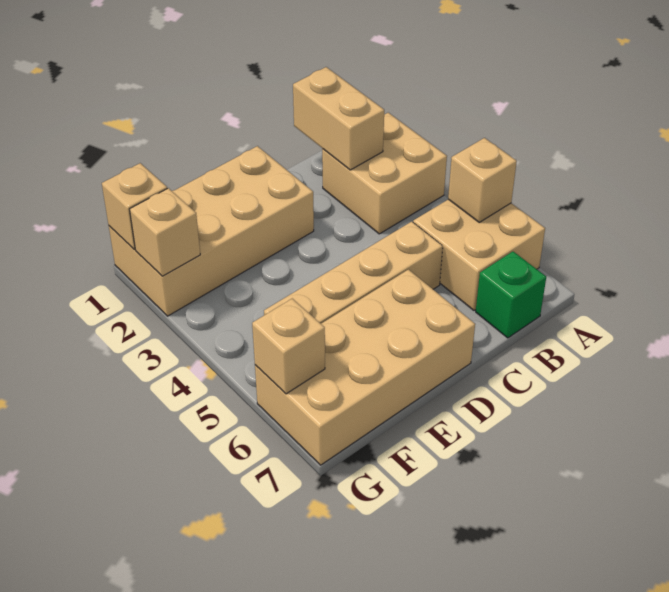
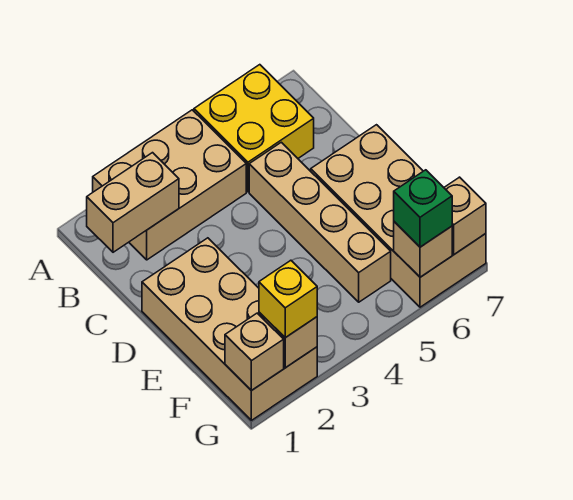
tan 2x2 brick [322,113,447,234] -> tan 2x3 brick [93,110,246,260]
tan 2x2 brick [413,199,545,310] -> yellow 2x2 brick [194,65,314,192]
tan 1x1 brick [448,138,517,222] -> tan 1x1 brick moved to [444,177,486,254]
green 1x1 brick [476,252,546,338] -> green 1x1 brick moved to [394,170,452,247]
none -> yellow 1x1 brick [259,260,317,338]

